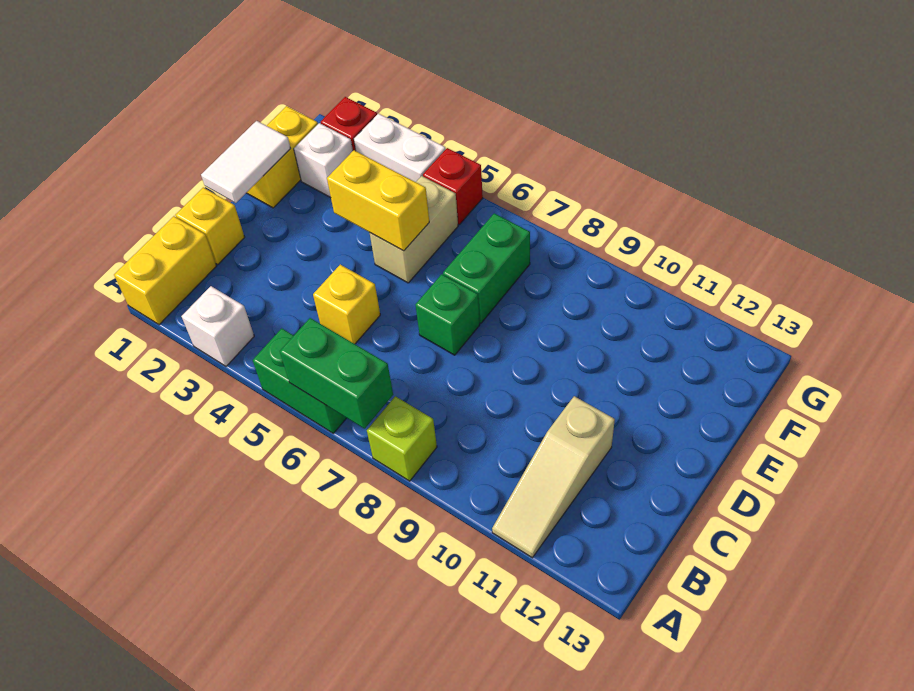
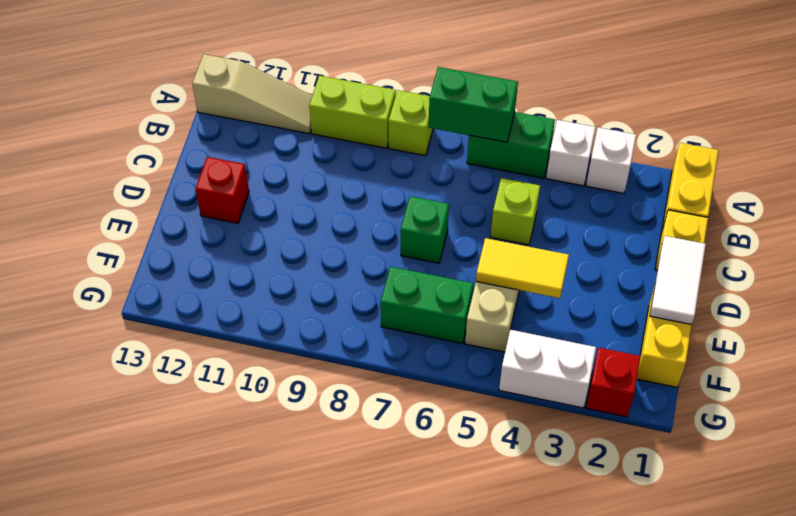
none -> lime 1x2 brick [309,76,396,148]
tan 1x3 slope [492,396,615,558] -> tan 1x3 slope turned to [192,54,312,134]
yellow 1x1 brick [313,265,380,344] -> lime 1x1 brick [491,178,540,245]
yellow 1x2 brick [327,150,429,251] -> yellow 1x2 tile [476,238,569,298]
green 1x2 brick [443,213,530,323] -> green 1x2 brick turned to [381,267,473,344]
white 1x1 brick [294,123,353,198] -> white 1x1 brick moved to [546,120,596,186]
red 1x1 brick [423,148,483,224] -> red 1x1 brick moved to [195,157,249,223]

